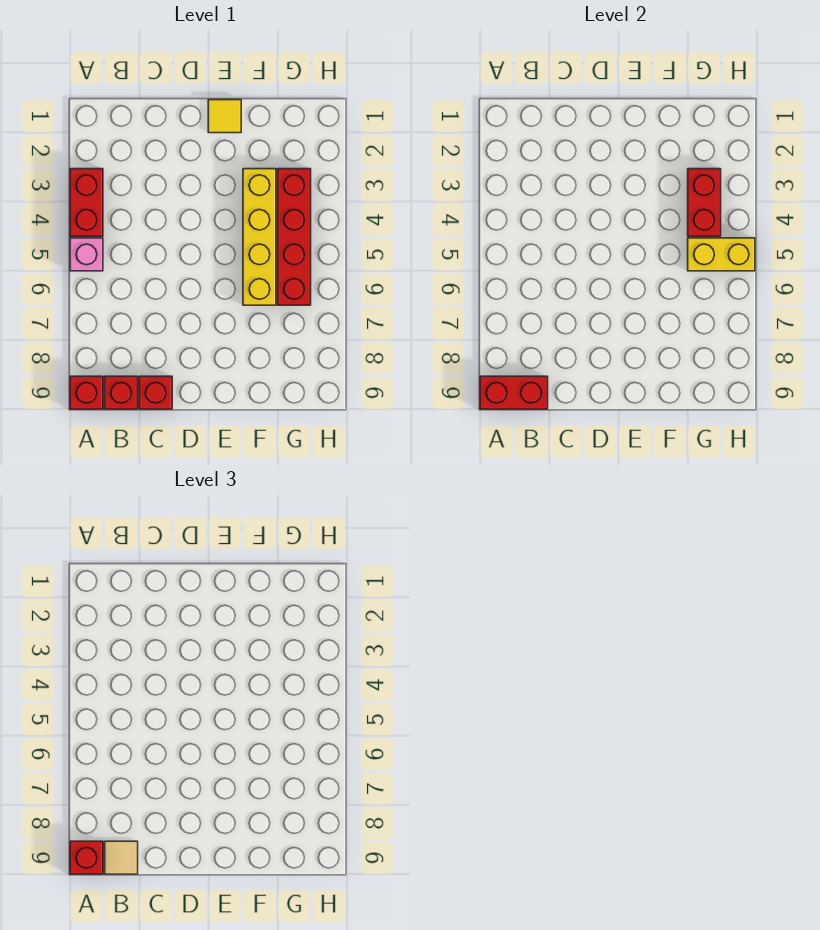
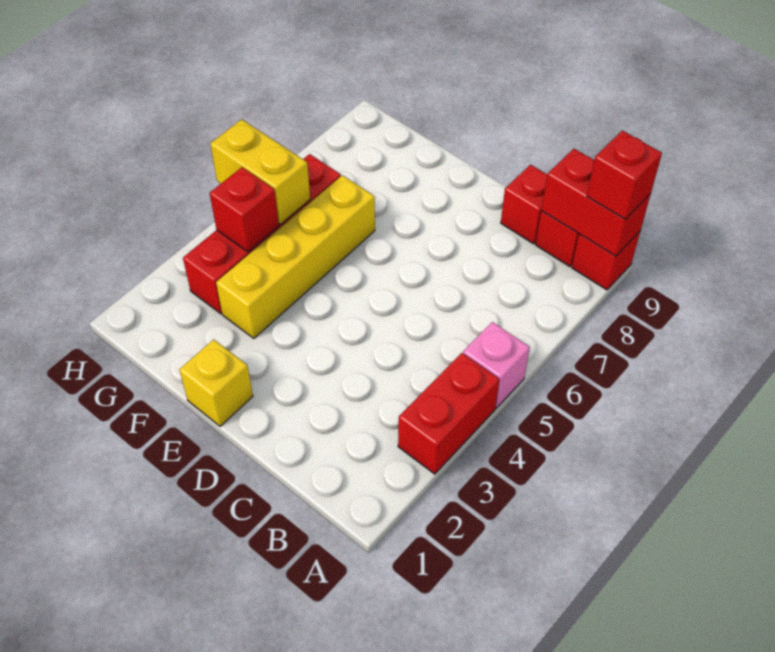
tan 1x1 tile [105,841,138,874] -> none
yellow 1x1 tile [208,100,241,133] -> yellow 1x1 brick [179,339,253,426]
red 1x2 brick [688,169,721,236] -> red 1x1 brick [210,167,279,252]

